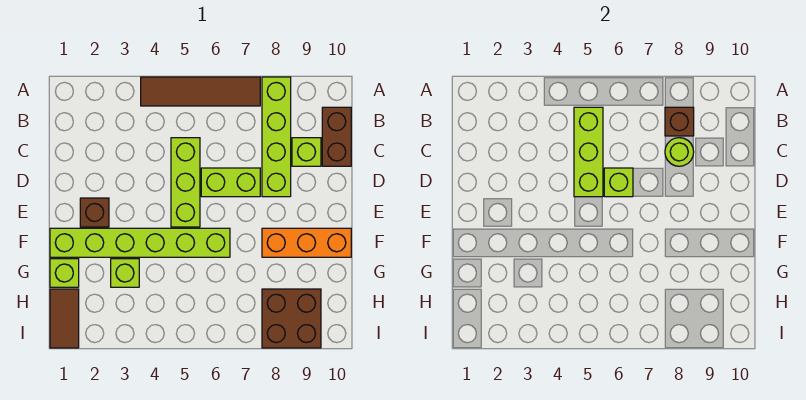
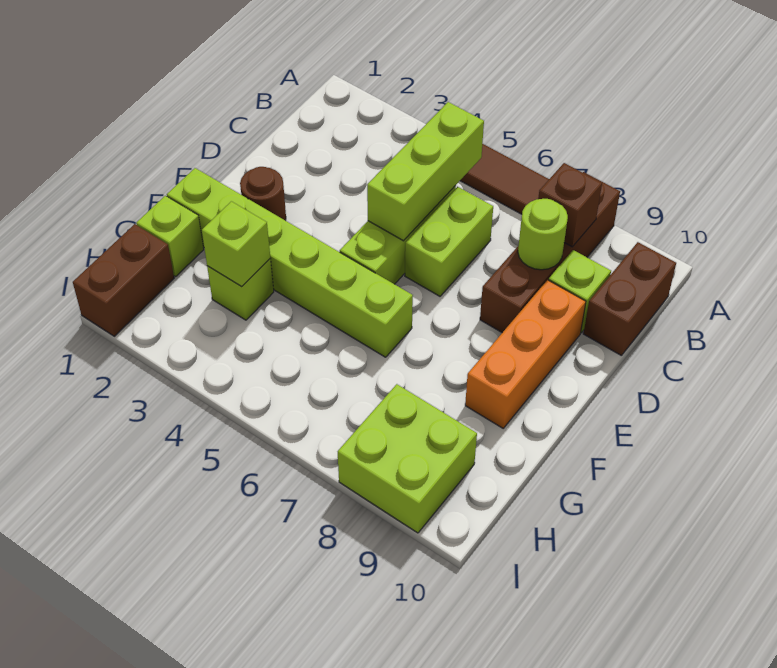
lime 1x4 brick [262,77,291,197] -> brown 1x4 brick [480,172,620,333]
lime 1x2 brick [201,168,260,197] -> lime 1x2 brick turned to [405,187,493,296]
lime 1x1 brick [604,168,633,197] -> lime 1x1 brick moved to [202,201,270,287]
brown 1x1 brick [80,198,109,227] -> brown 1x1 round brick [240,167,286,221]
orange 1x3 brick [262,228,351,257] -> orange 1x3 brick turned to [465,280,586,428]
brown 1x2 tile [50,289,79,348] -> brown 1x2 brick [73,224,174,336]
brown 2x2 brick [262,289,321,348] -> lime 2x2 brick [338,384,477,533]

